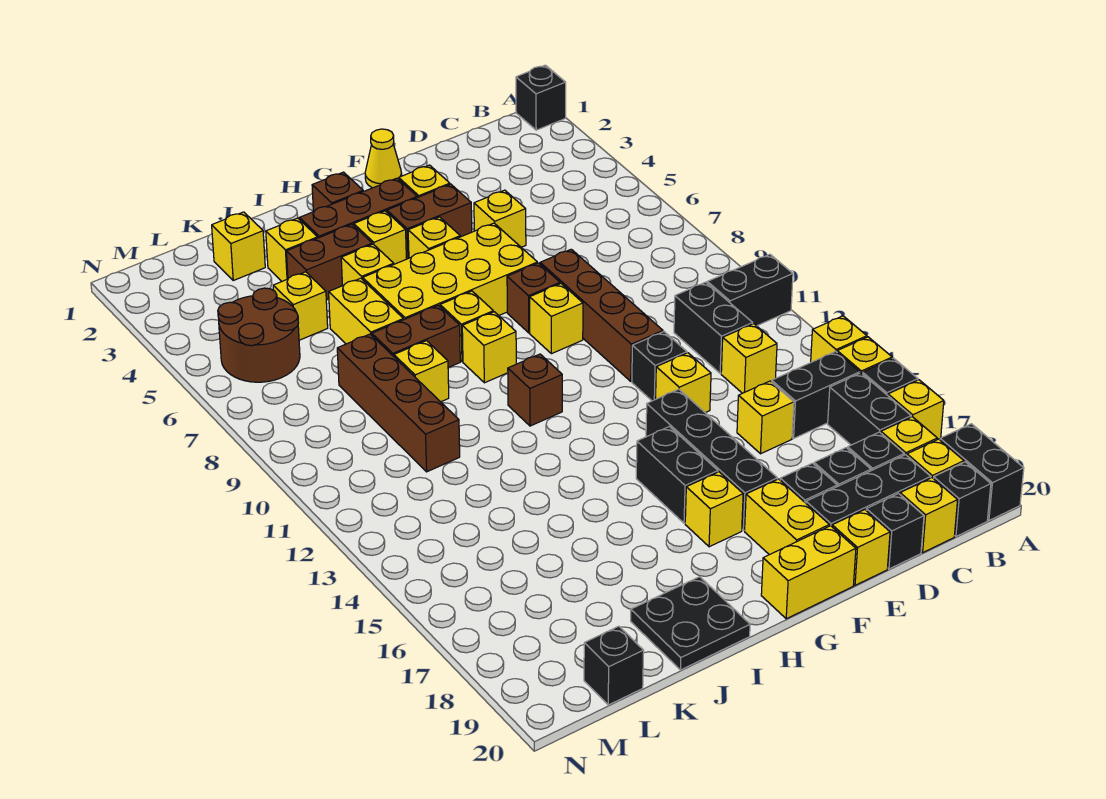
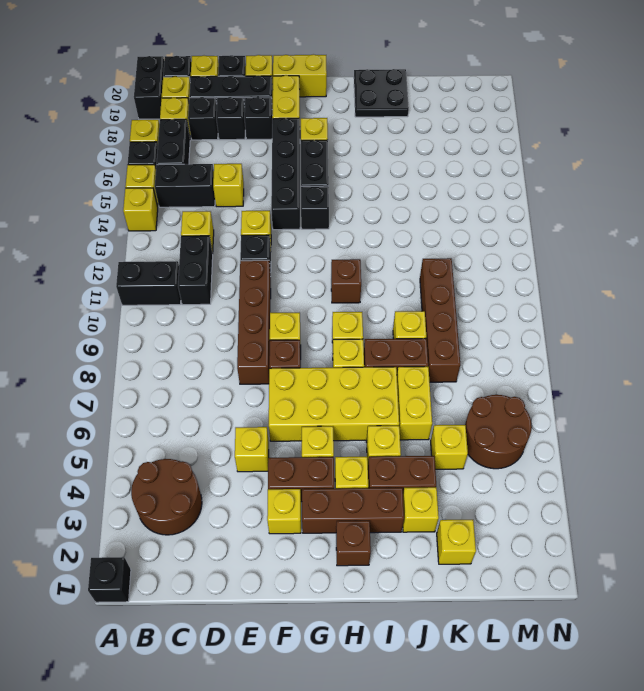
none -> brown 2x2 round brick [131,459,202,535]
yellow 1x1 cone [365,129,402,188] -> none
black 1x1 brick [584,626,644,705] -> black 1x1 brick moved to [301,186,329,229]

